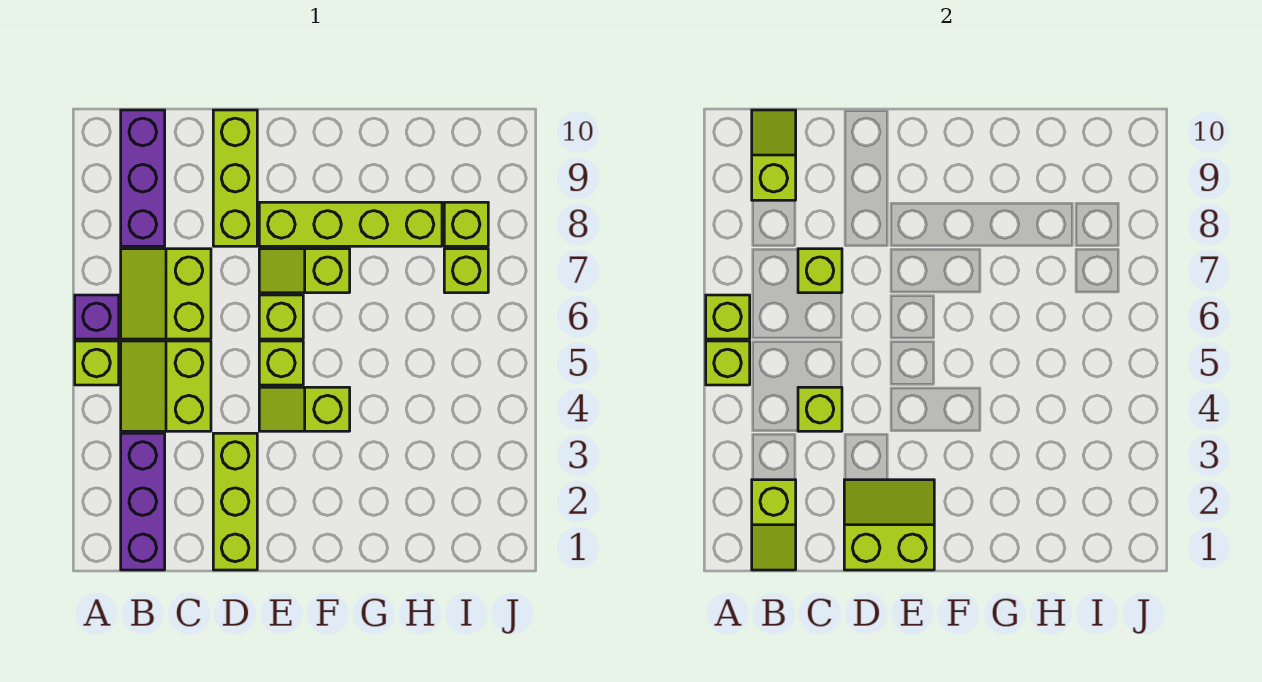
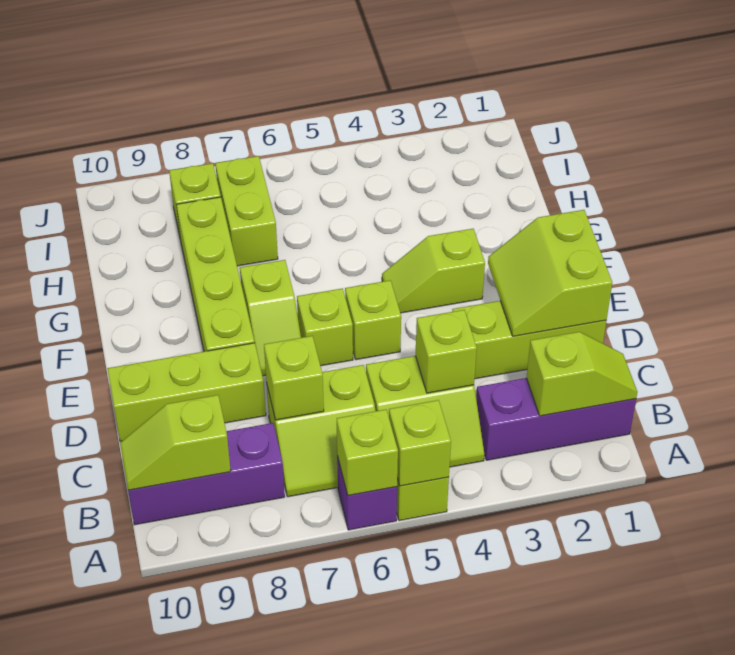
lime 1x2 slope [259,387,350,431] -> lime 1x2 slope turned to [382,229,485,313]
lime 1x1 brick [444,249,488,293] -> lime 1x2 brick [215,156,278,266]

